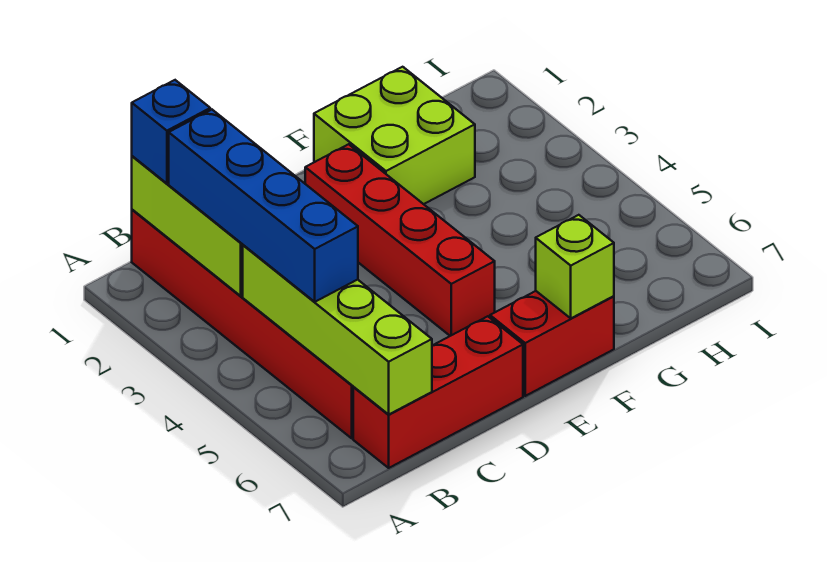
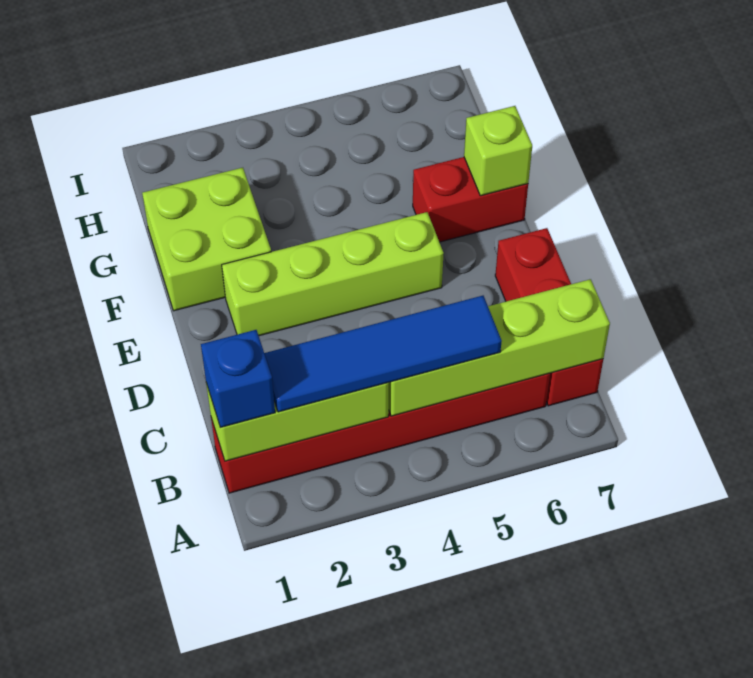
blue 1x4 brick [169,110,358,302] -> blue 1x4 tile [264,296,502,412]
red 1x4 brick [305,144,495,336] -> lime 1x4 brick [222,212,444,336]
red 1x2 brick [490,291,614,396] -> red 1x2 brick turned to [413,157,528,242]

